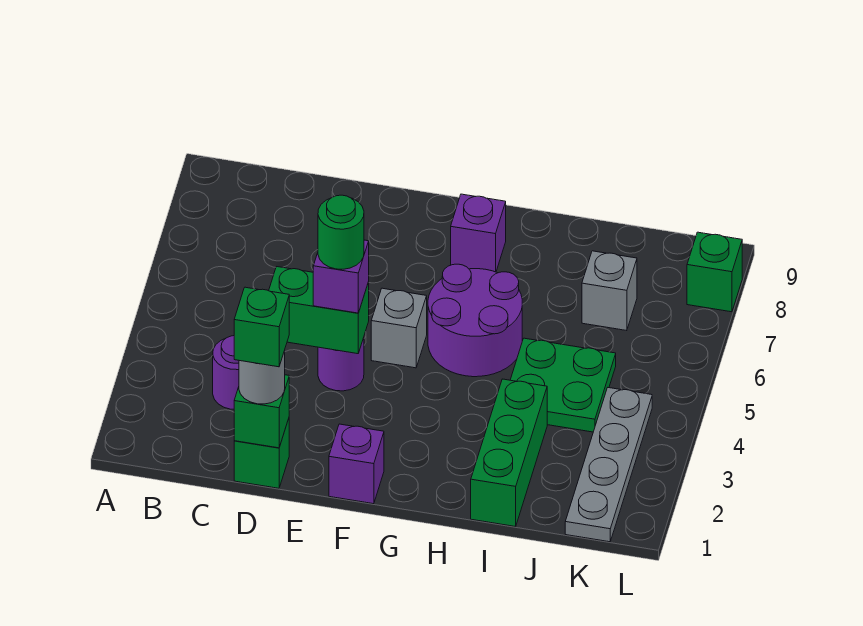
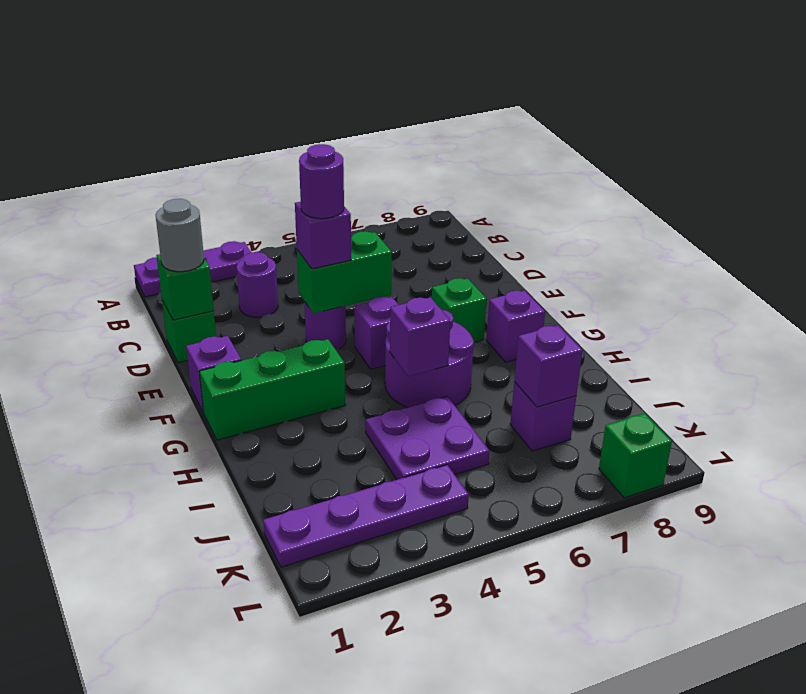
none -> purple 1x3 plate [134,241,251,297]
green 1x1 brick [234,287,289,367] -> green 1x1 brick moved to [432,278,487,342]
green 1x2 brick [269,267,369,354] -> green 1x2 brick turned to [297,231,392,314]
green 1x1 round brick [318,195,364,269] -> purple 1x1 round brick [299,144,344,219]
grey 1x1 brick [371,288,427,368] -> purple 1x1 brick [354,297,398,369]
none -> purple 1x1 brick [390,297,450,376]
green 1x3 brick [471,379,547,527] -> green 1x3 brick moved to [199,339,345,440]
green 2x2 plate [510,338,616,432] -> purple 2x2 plate [366,397,490,480]
grey 1x1 brick [582,251,637,331] -> purple 1x1 brick [510,382,576,451]
none -> purple 1x1 brick [514,325,582,407]
grey 1x4 plate [565,388,652,542] -> purple 1x4 plate [263,465,469,567]

